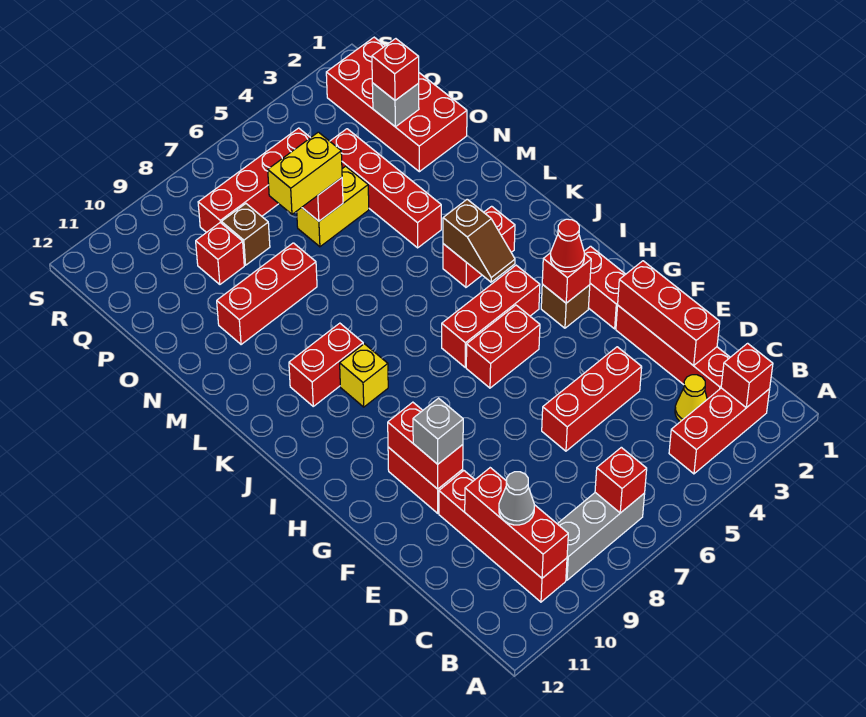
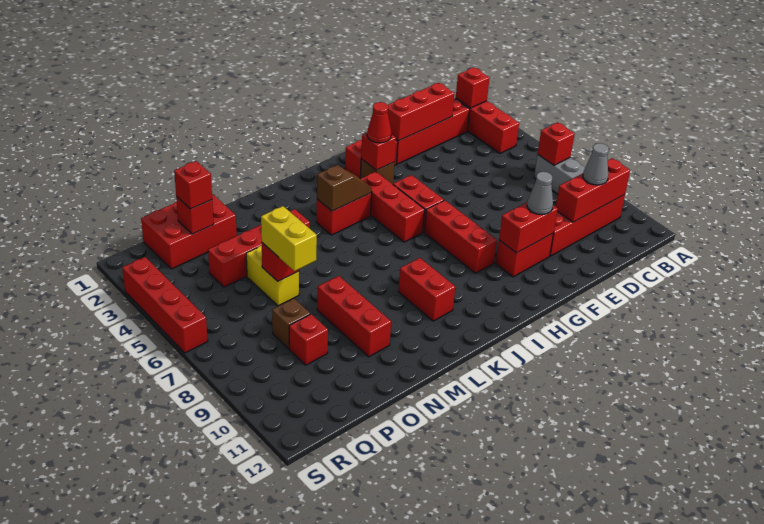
yellow 1x1 cone [675,375,707,422] -> none
red 1x3 brick [542,347,642,451] -> red 1x3 brick moved to [424,200,497,273]
grey 1x1 brick [413,398,463,464] -> grey 1x1 cone [527,172,553,215]
yellow 1x1 brick [340,344,388,407] -> none
red 1x2 brick [443,206,515,287] -> red 1x2 brick turned to [316,193,372,235]
red 2x4 brick [326,37,467,172] -> red 2x3 brick [141,194,237,269]
grey 1x1 brick [372,83,419,127] -> red 1x1 brick [176,196,214,234]
red 1x4 brick [198,128,310,233] -> red 1x4 brick moved to [122,257,208,353]

